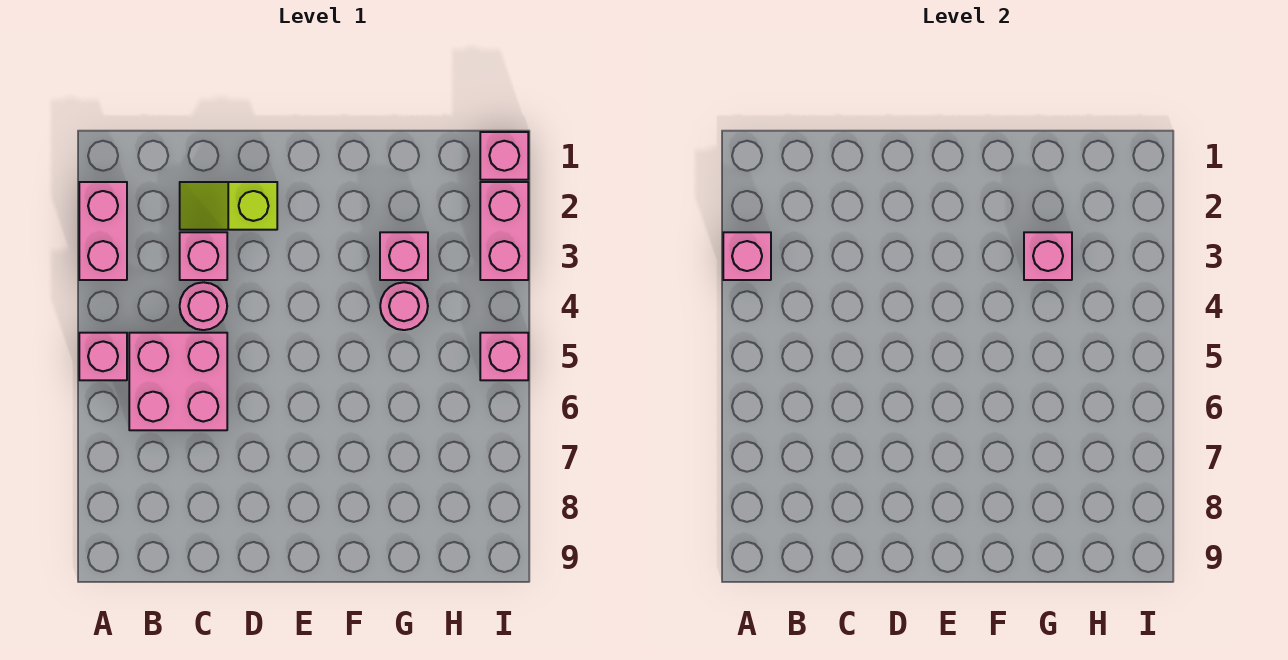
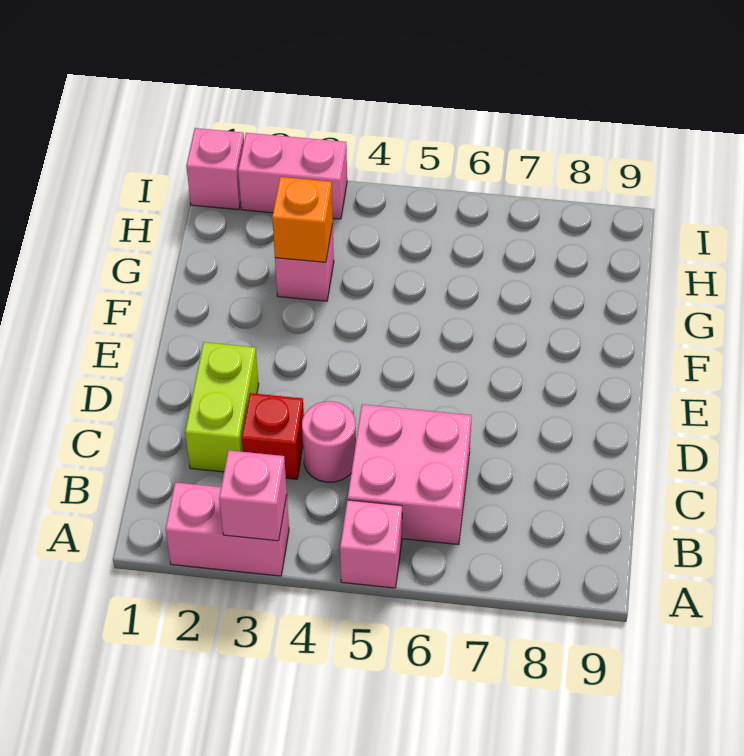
lime 1x2 slope [180,182,277,230] -> lime 1x2 brick [185,342,259,472]
pink 1x1 brick [180,232,227,280] -> red 1x1 brick [242,393,304,479]
pink 1x1 brick [1024,232,1072,280] -> orange 1x1 brick [272,177,333,262]
pink 1x1 round brick [380,282,428,330] -> none
pink 1x1 brick [480,333,528,380] -> none

